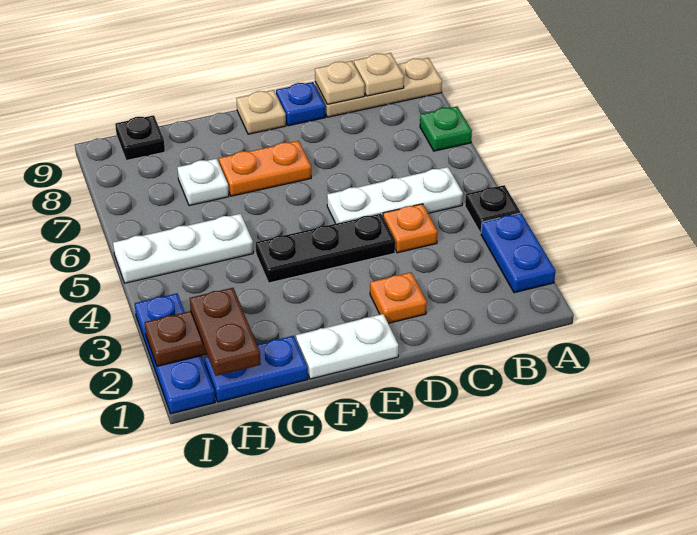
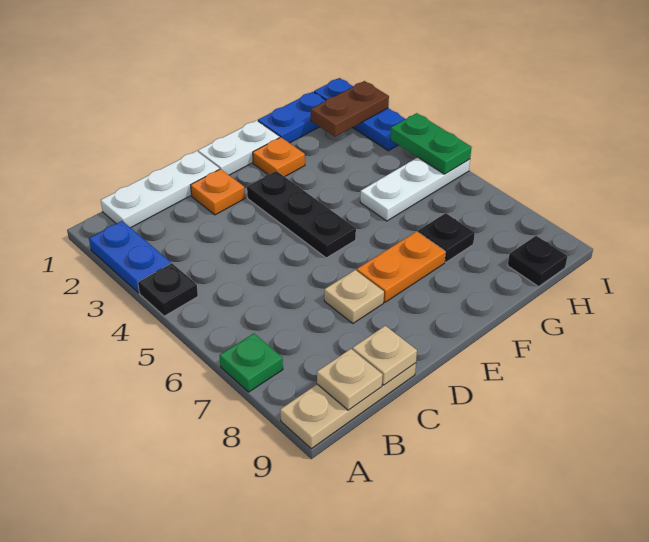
white 1x3 plate [327,167,463,224] -> white 1x3 plate moved to [101,151,219,228]
orange 1x1 plate [383,204,437,253] -> orange 1x1 plate moved to [253,137,305,177]
black 1x3 plate [256,213,395,283] -> black 1x3 plate turned to [247,171,356,258]
blue 1x1 plate [276,82,326,126] -> none
tan 1x1 plate [236,90,286,134] -> tan 1x1 plate moved to [324,270,384,323]
white 1x1 plate [177,159,229,206] -> black 1x1 plate [418,213,475,262]
brown 1x2 plate [190,288,261,376] -> none
none -> green 1x2 plate [390,113,472,174]

